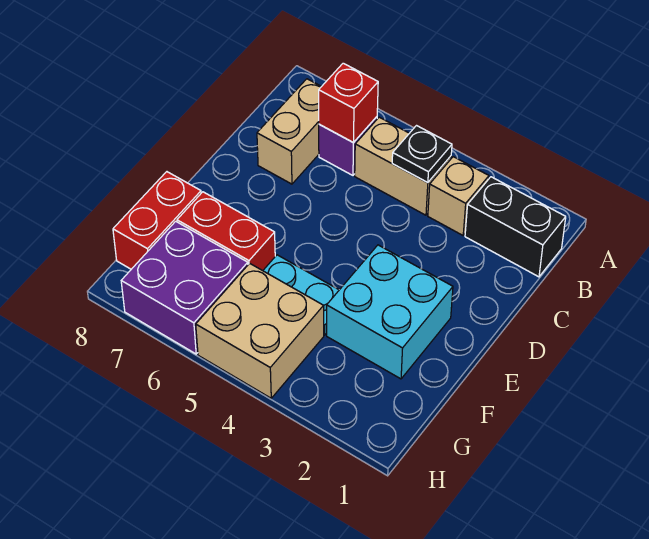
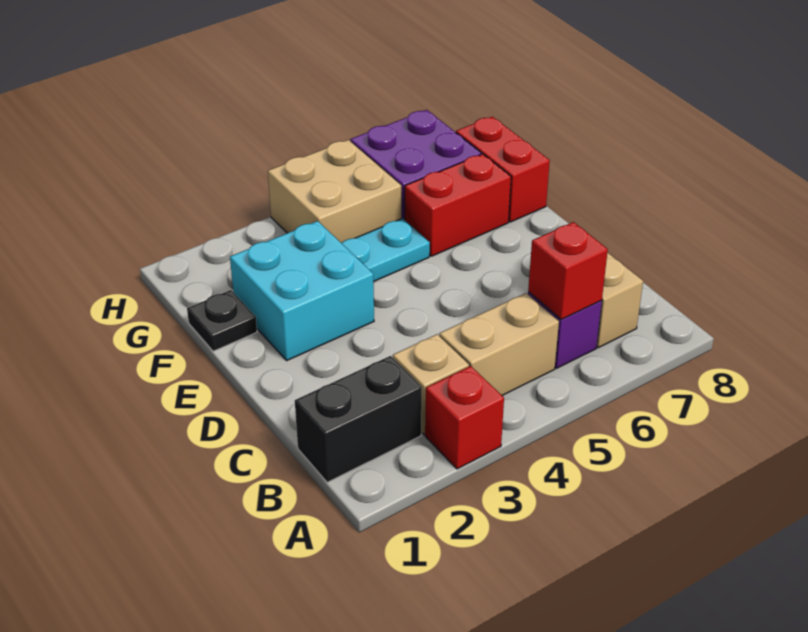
none -> red 1x1 brick [425,366,504,469]
black 1x1 plate [392,126,452,182] -> black 1x1 plate moved to [187,290,257,351]

